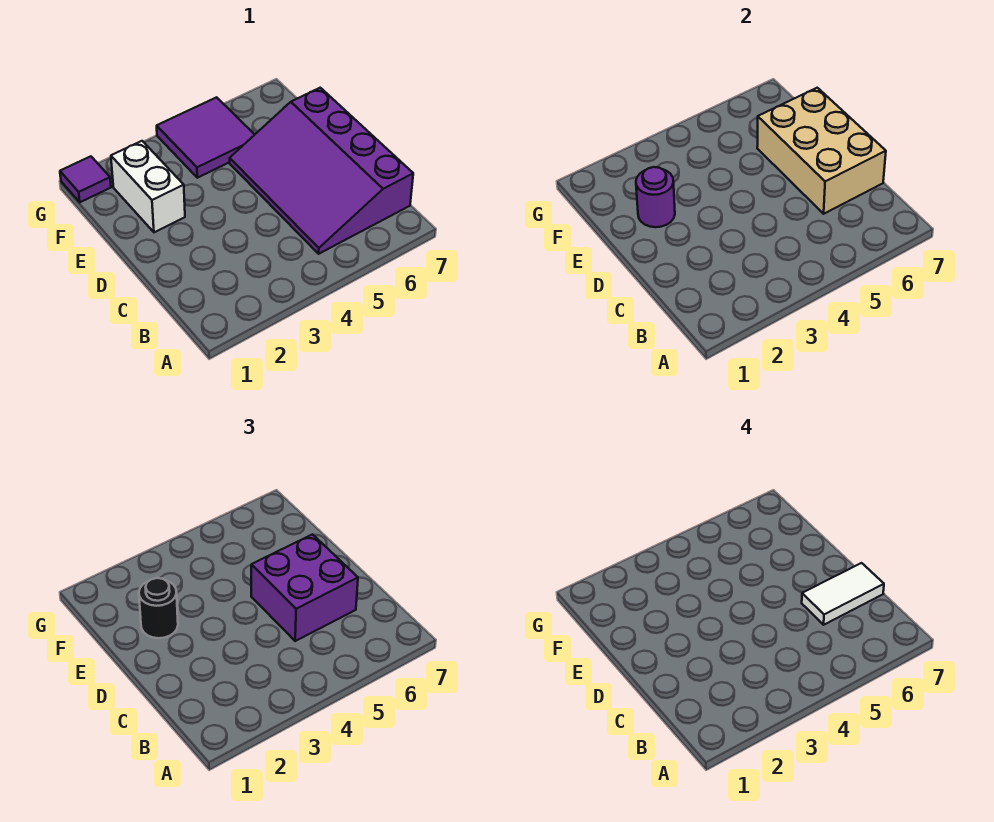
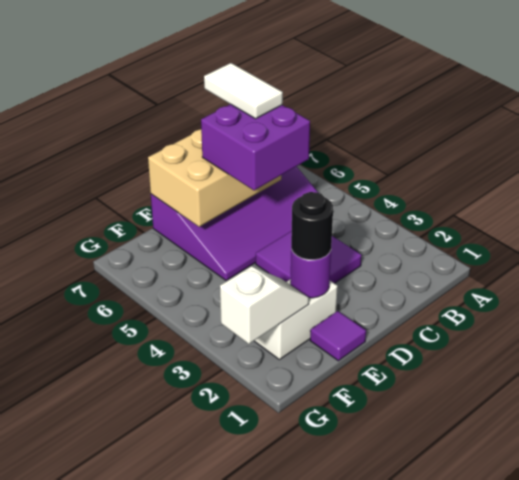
none -> white 1x2 slope [220,267,309,344]
purple 2x2 tile [157,97,255,178] -> purple 2x2 tile moved to [256,231,362,283]
purple 1x1 tile [60,156,111,202] -> purple 1x1 tile moved to [310,311,366,361]

